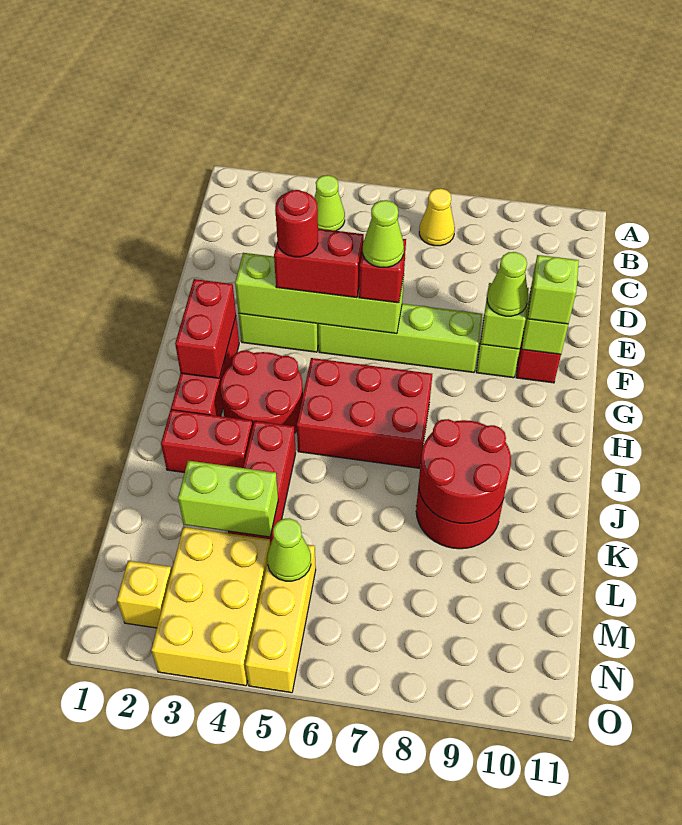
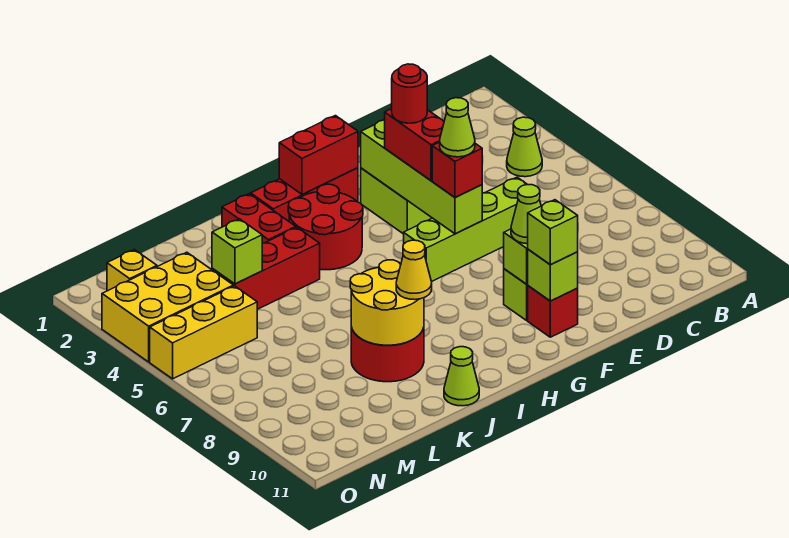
yellow 1x1 cone [419,188,455,246] -> yellow 1x1 cone moved to [396,240,432,300]
lime 1x4 brick [318,304,482,373] -> lime 1x4 brick turned to [404,177,527,282]
red 2x3 brick [297,358,432,468] -> none
red 2x2 round brick [419,419,511,524] -> yellow 2x2 round brick [350,260,424,345]
lime 1x2 brick [178,461,278,537] -> lime 1x1 brick [212,219,262,284]
lime 1x1 cone [267,518,311,581] -> lime 1x1 cone moved to [444,347,479,406]

